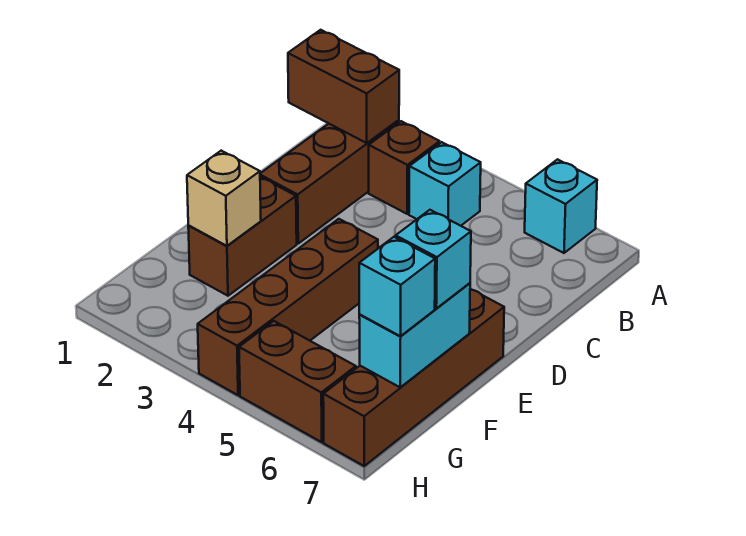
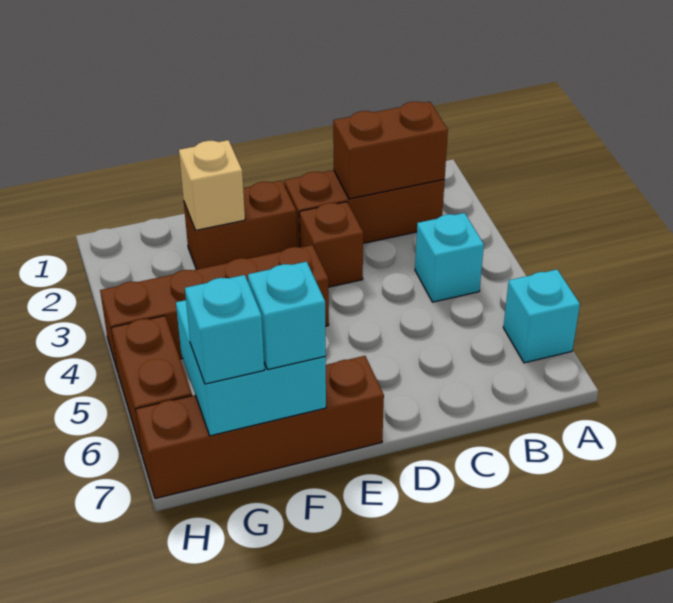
brown 1x2 brick [288,30,399,143] -> brown 1x2 brick turned to [333,102,448,199]
brown 1x1 brick [369,121,440,214] -> brown 1x1 brick moved to [299,202,363,287]
cyan 1x2 brick [359,283,470,387] -> cyan 2x2 brick [176,300,326,436]

